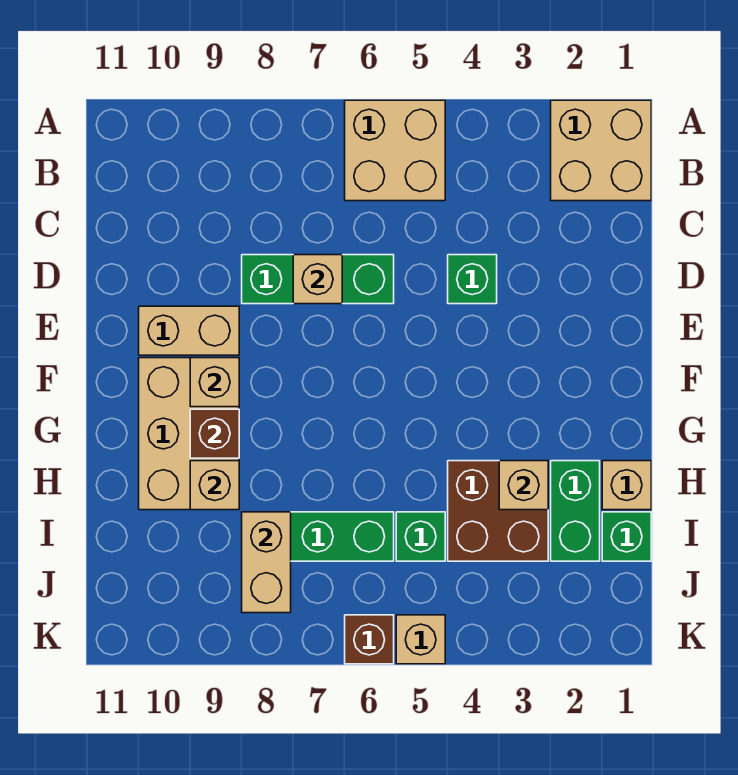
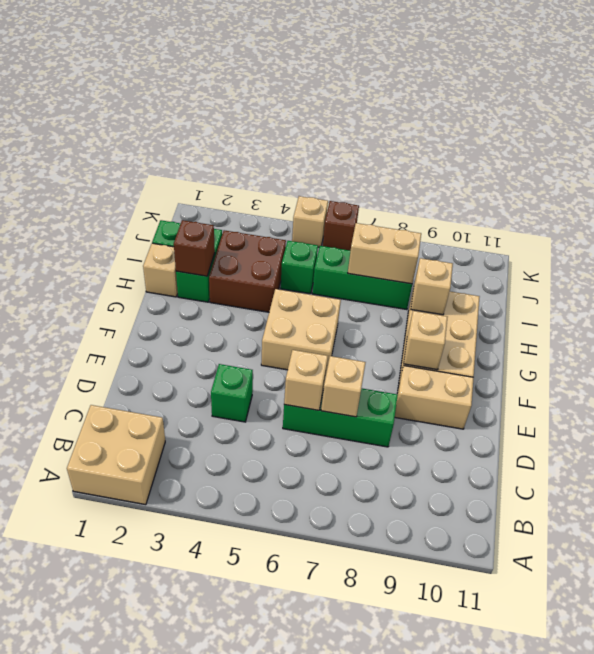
tan 2x2 brick [345,100,445,201] -> tan 2x2 brick moved to [261,289,341,373]
brown 1x1 brick [190,409,239,458] -> brown 1x1 brick moved to [174,220,215,276]
tan 1x1 brick [499,461,548,510] -> tan 1x1 brick moved to [284,350,328,410]
tan 1x2 brick [242,512,291,613] -> tan 1x2 brick turned to [348,223,421,284]

